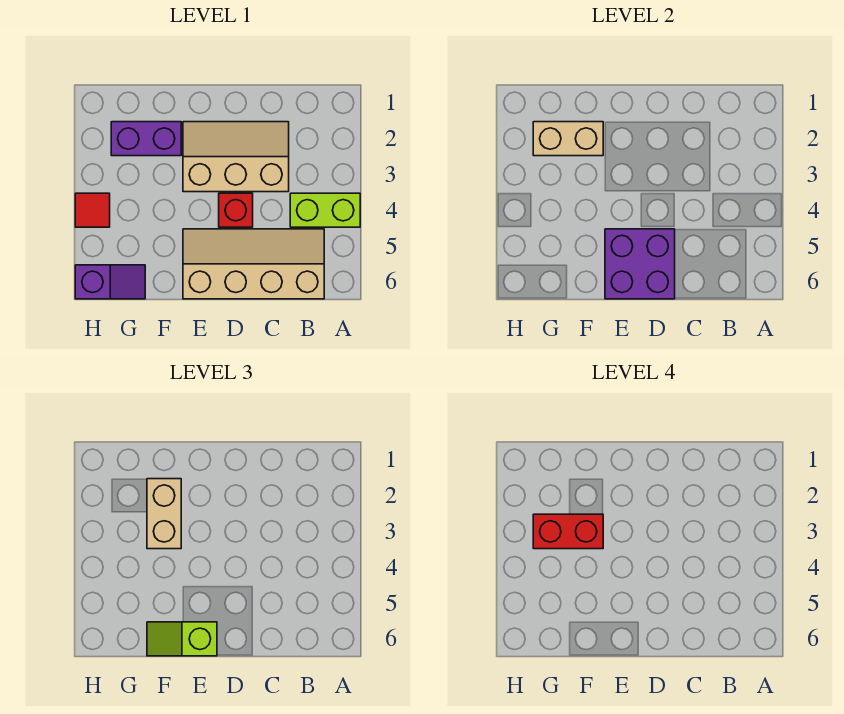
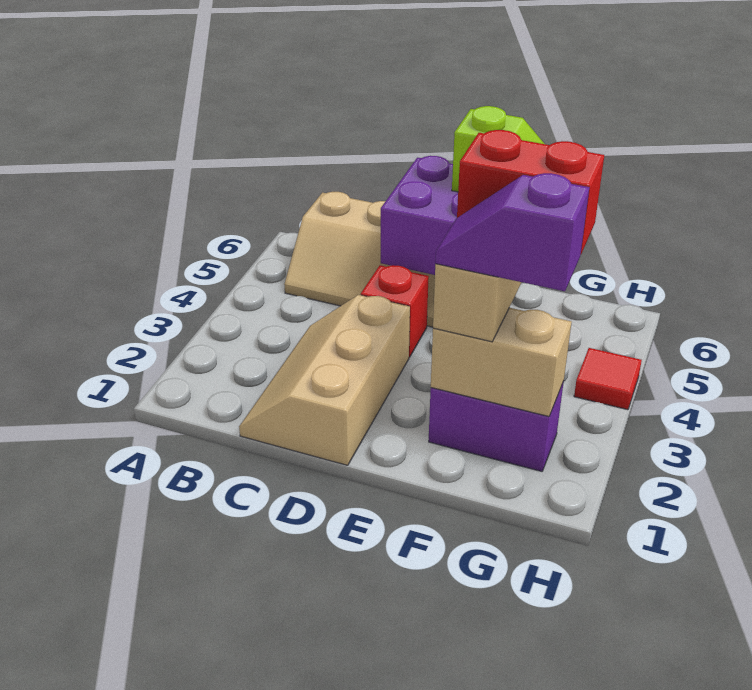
lime 1x2 brick [290,193,360,227] -> none
tan 2x3 slope [183,122,289,192] -> tan 2x3 slope turned to [239,295,410,465]
purple 1x2 slope [75,265,145,299] -> purple 1x2 slope moved to [435,173,589,291]

